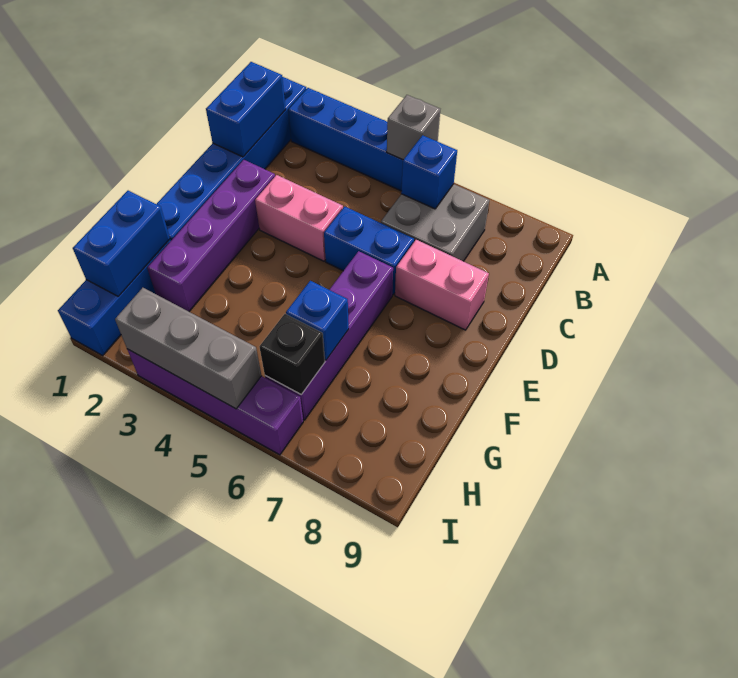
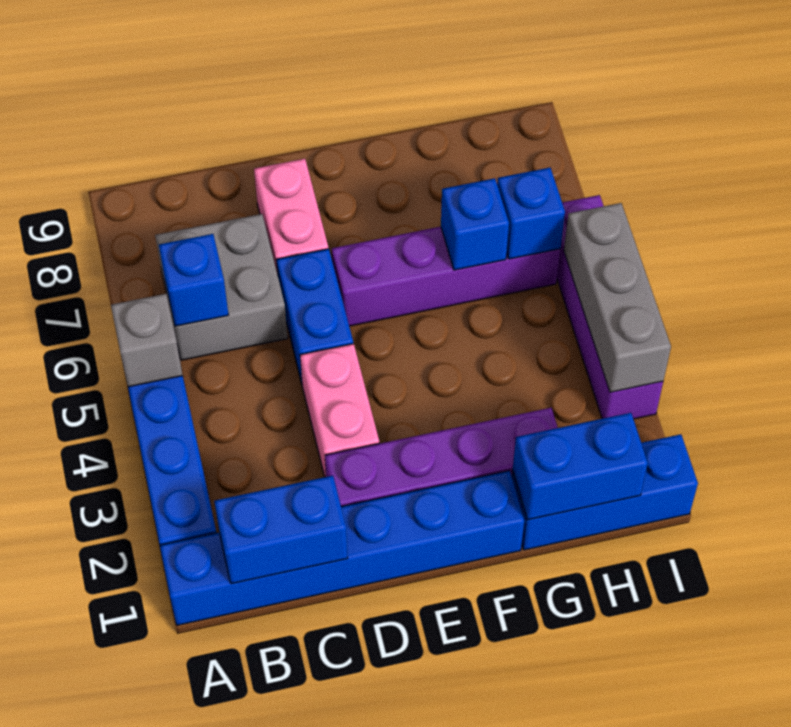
black 1x1 brick [260,314,325,394] -> blue 1x1 brick [497,168,565,259]

